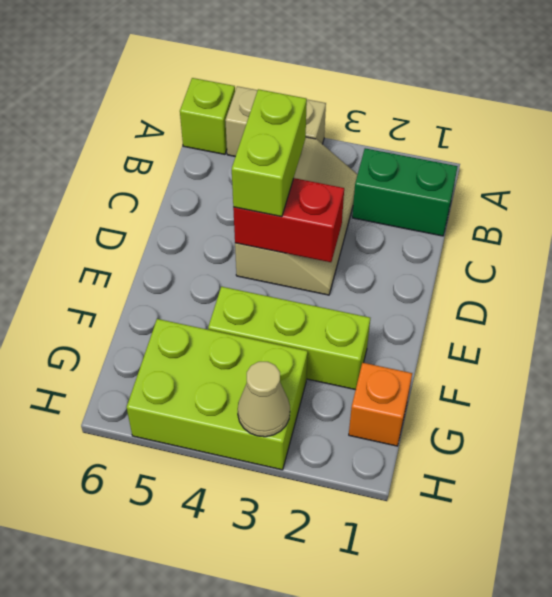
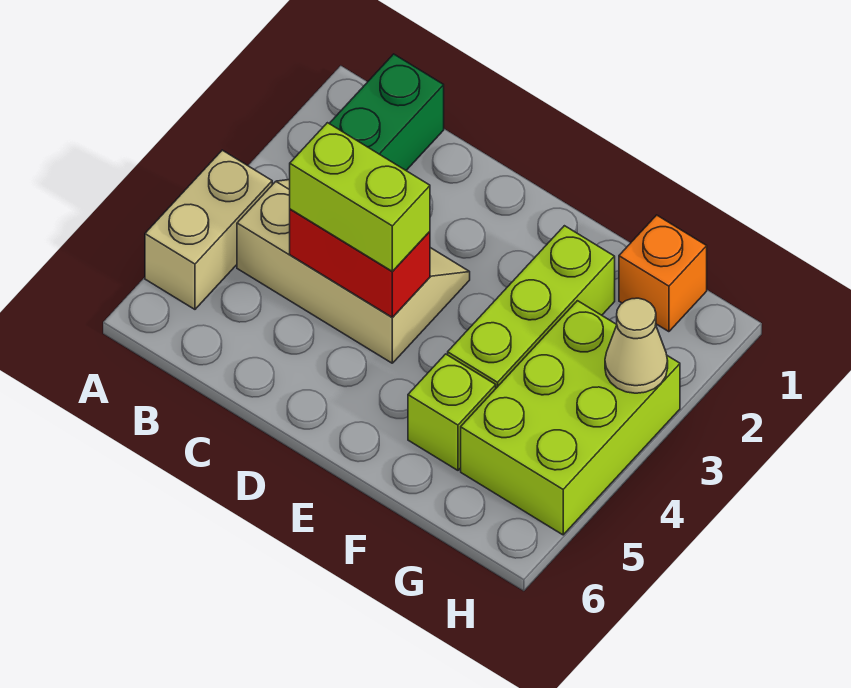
lime 1x1 brick [180,78,235,154] -> lime 1x1 brick moved to [408,354,496,470]
red 1x2 brick [233,178,344,262] -> red 1x2 brick turned to [290,209,430,317]

